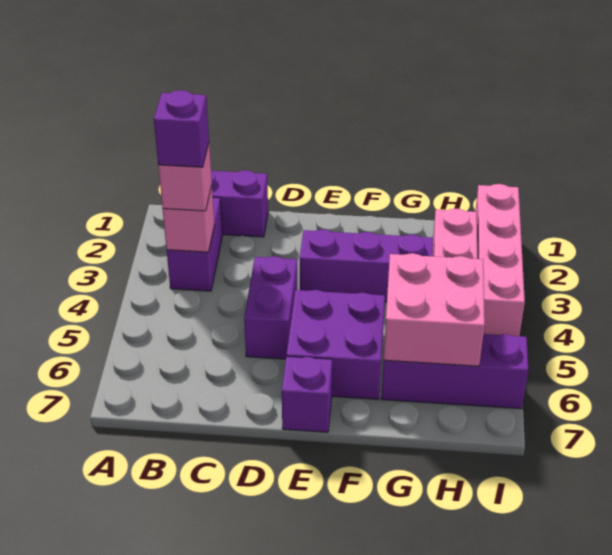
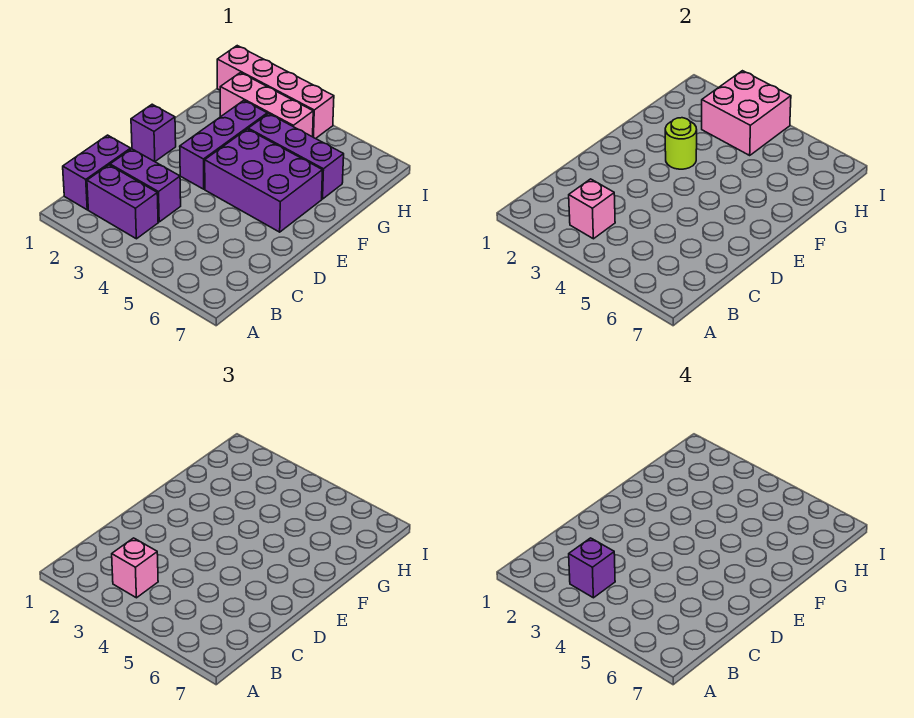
purple 1x2 brick [244,256,297,359] -> purple 1x2 brick moved to [110,149,181,222]
purple 2x2 brick [287,290,385,399] -> purple 2x3 brick [205,129,323,232]
purple 1x1 brick [282,356,332,432] -> purple 1x1 brick moved to [131,104,176,162]
none -> lime 1x1 round brick [665,118,697,169]
pink 2x2 brick [384,253,485,366] -> pink 2x2 brick moved to [702,71,791,155]
purple 1x3 brick [381,334,528,409] -> purple 1x3 brick turned to [248,114,344,199]

